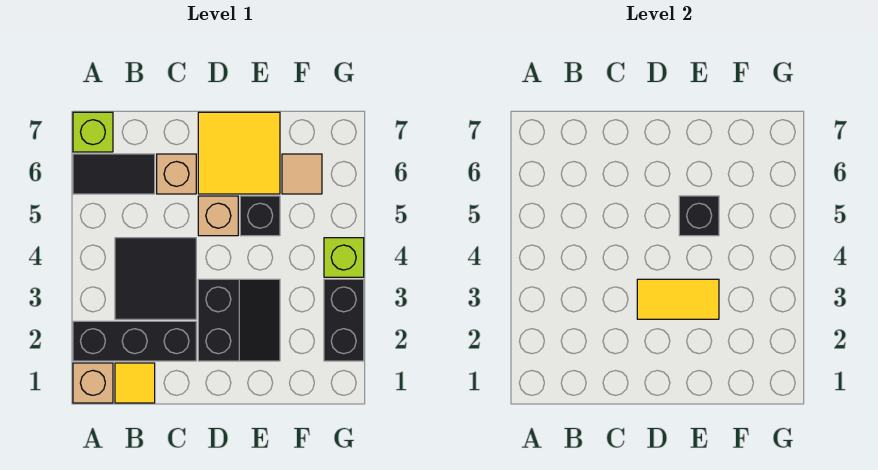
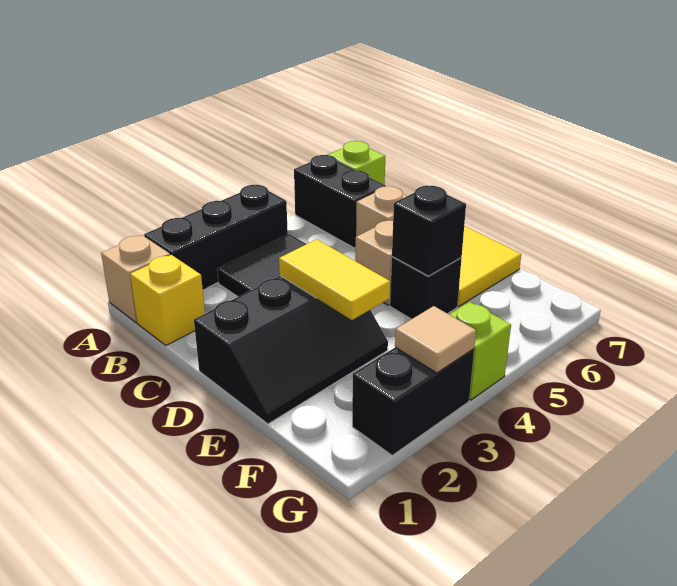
black 1x3 brick [73,321,196,361] -> black 1x3 brick turned to [144,185,288,289]
black 1x2 tile [73,154,155,194] -> black 1x2 brick [294,155,386,248]
yellow 1x1 tile [115,363,155,403] -> yellow 1x1 brick [130,255,205,345]
black 2x2 slope [198,279,280,361] -> black 2x3 slope [194,276,388,424]
tan 1x1 tile [282,154,322,194] -> tan 1x1 tile moved to [395,306,476,373]

